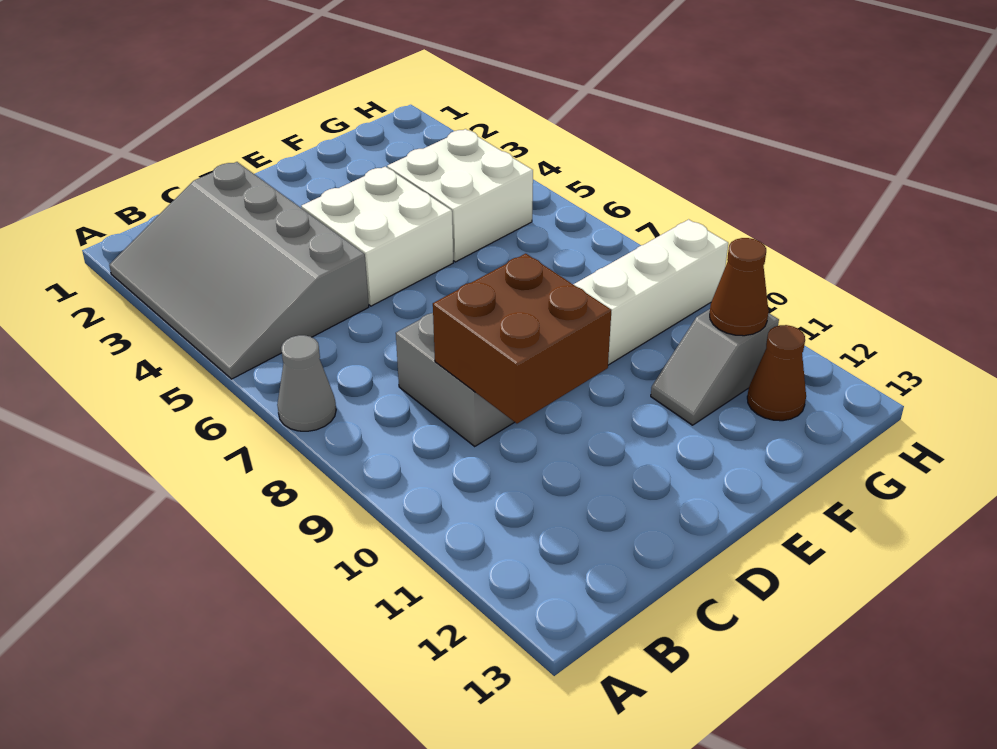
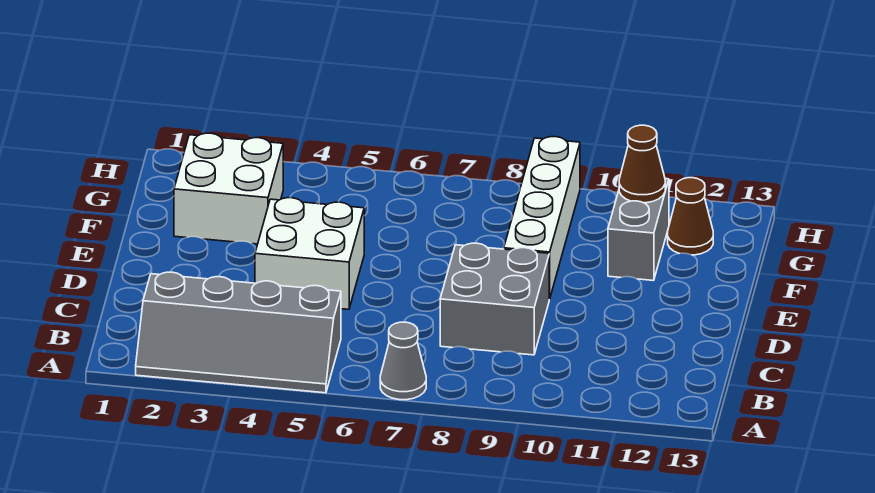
grey 3x4 slope [109,162,369,379] -> grey 2x4 slope [136,272,341,393]
brown 2x2 brick [433,254,611,423] -> none
white 2x2 brick [387,129,533,262] -> white 2x2 brick moved to [174,133,283,244]
grey 1x2 slope [651,309,779,425] -> grey 1x2 brick [608,179,669,281]

